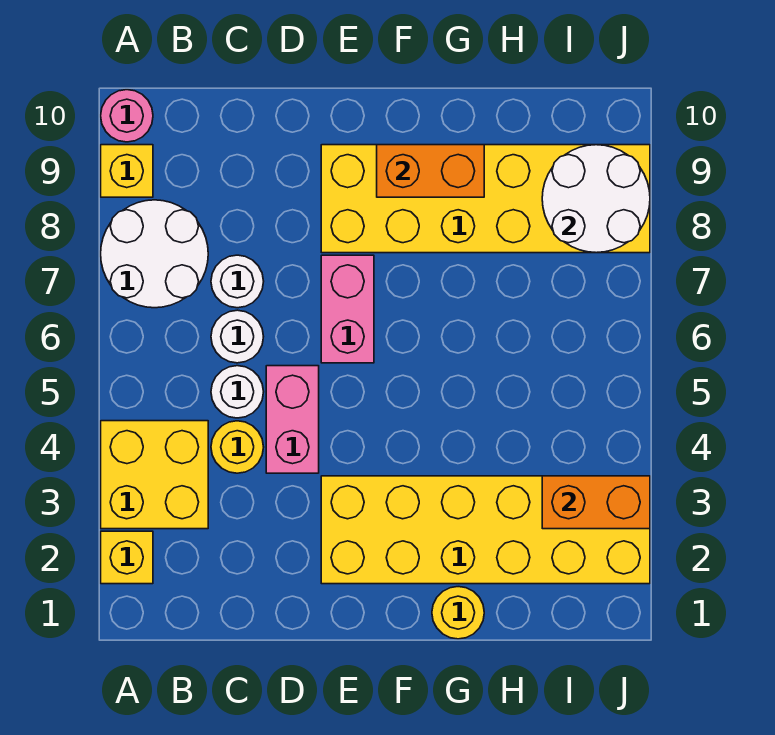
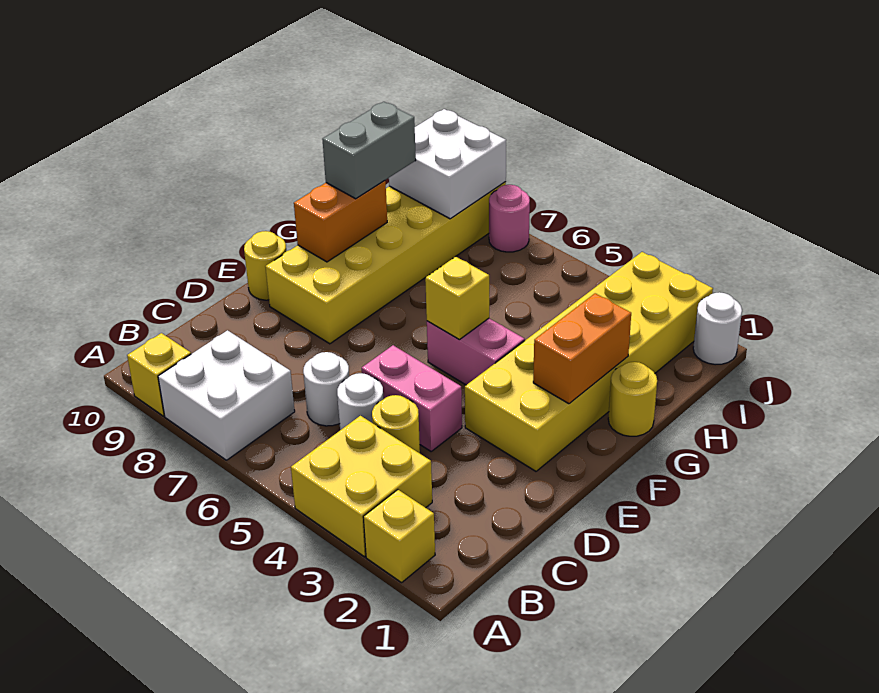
white 2x2 round brick [101,200,208,308] -> white 2x2 brick [158,330,295,460]
pink 1x1 round brick [101,90,153,142] -> pink 1x1 round brick moved to [489,185,530,252]
white 1x1 round brick [211,255,264,308] -> white 1x1 round brick moved to [693,292,742,365]
pink 1x2 brick [321,255,374,363] -> pink 1x2 brick moved to [427,318,525,385]
none -> yellow 1x1 round brick [244,231,286,300]
none -> yellow 1x1 brick [425,257,489,340]
none -> grey 1x2 brick [322,102,416,199]
orange 1x2 brick [542,476,650,529] -> orange 1x2 brick moved to [533,293,631,404]
white 2x2 round brick [542,145,650,253] -> white 2x2 brick [389,109,506,219]

